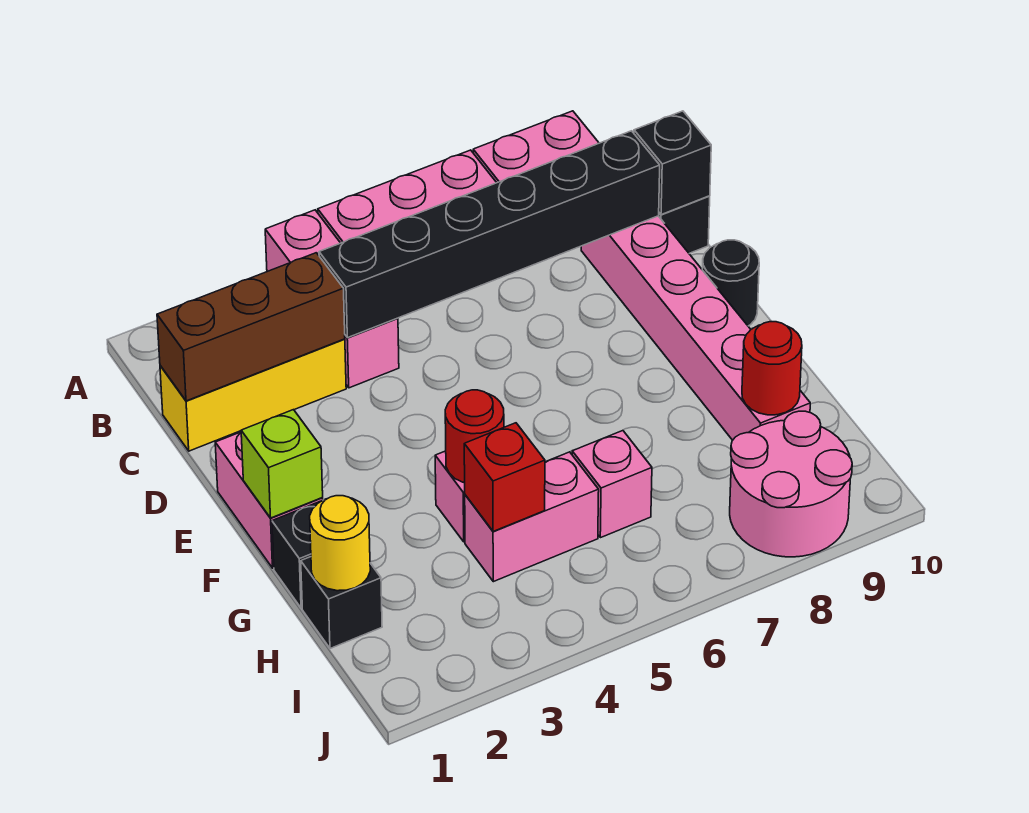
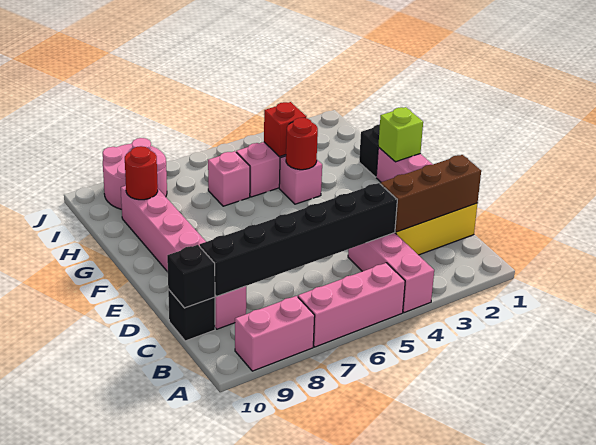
black 1x1 round brick [702,240,759,326] -> none
black 1x1 brick [301,557,382,649] -> none
yellow 1x1 round brick [310,496,370,591] -> none

